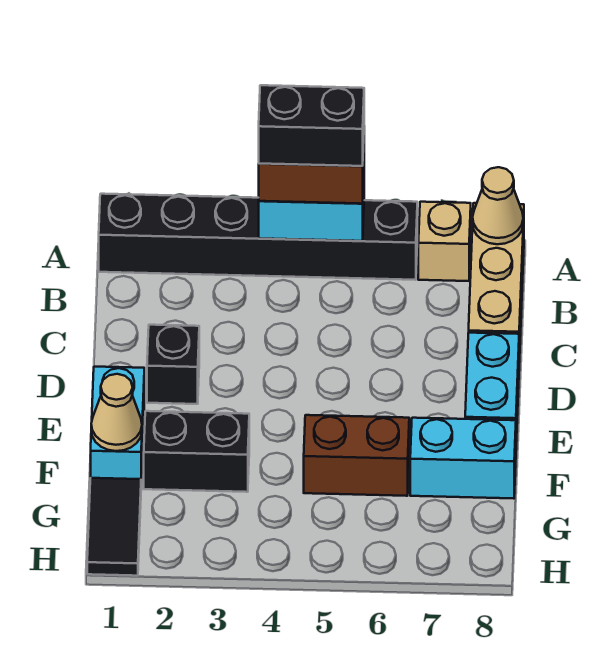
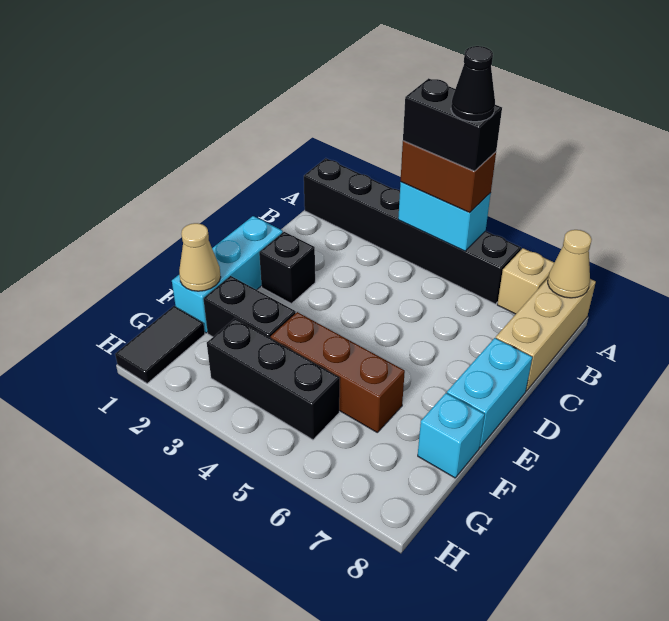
none -> black 1x1 cone [451,46,495,122]
cyan 1x2 brick [91,367,144,482] -> cyan 1x3 brick [172,216,283,333]
brown 1x2 brick [304,415,409,496] -> brown 1x3 brick [271,312,405,432]
cyan 1x2 brick [410,418,516,499] -> cyan 1x1 brick [418,393,485,478]
none -> black 1x3 brick [207,318,340,440]

